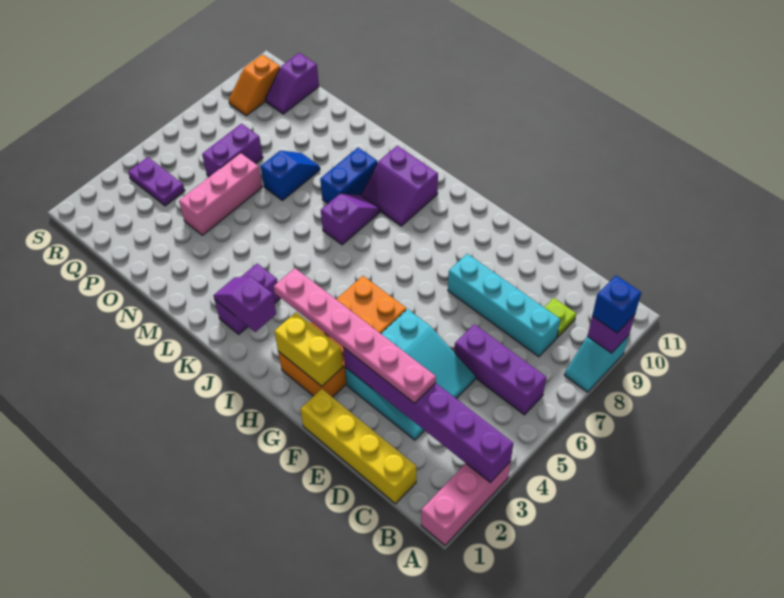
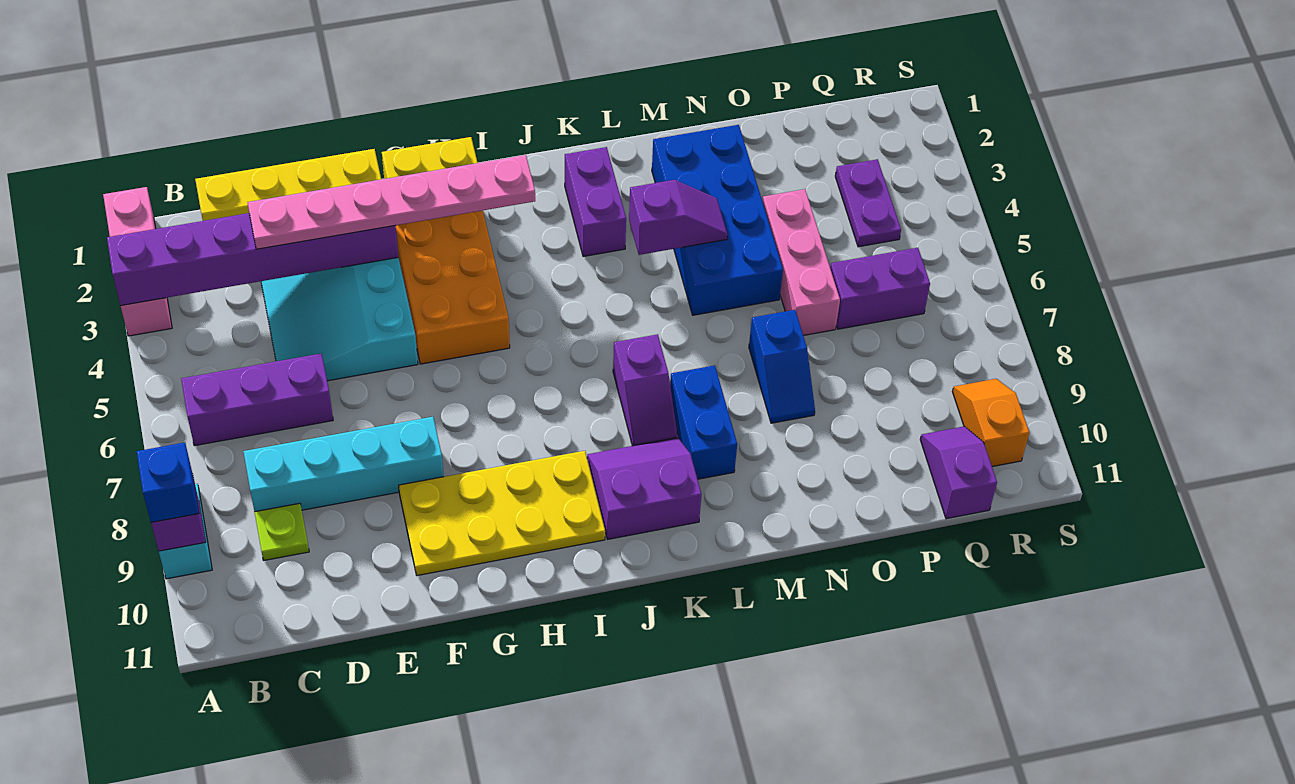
none -> yellow 2x4 plate [399,451,605,576]
purple 1x2 slope [213,277,276,332] -> purple 1x2 slope moved to [629,180,727,255]
none -> blue 2x4 brick [652,125,783,315]
purple 1x2 brick [202,124,263,177] -> purple 1x2 brick turned to [830,248,930,329]
purple 1x2 plate [128,157,185,206] -> purple 1x2 plate turned to [835,159,901,247]

